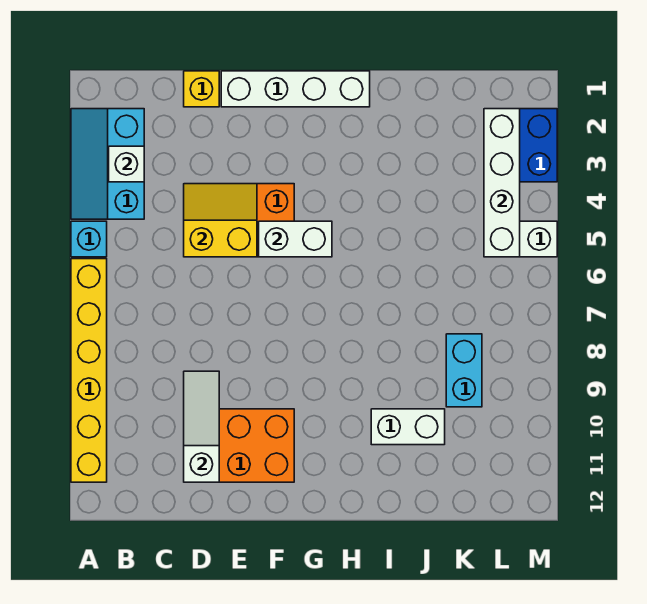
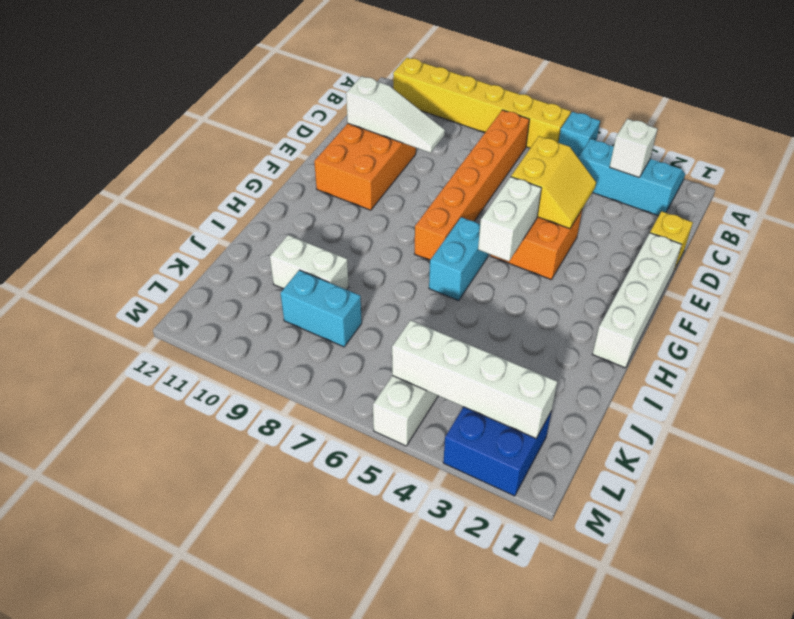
none -> orange 1x6 brick [414,110,529,260]
none -> cyan 1x2 brick [429,217,488,301]
white 1x2 brick [371,409,445,445] -> white 1x2 brick turned to [270,235,349,290]

